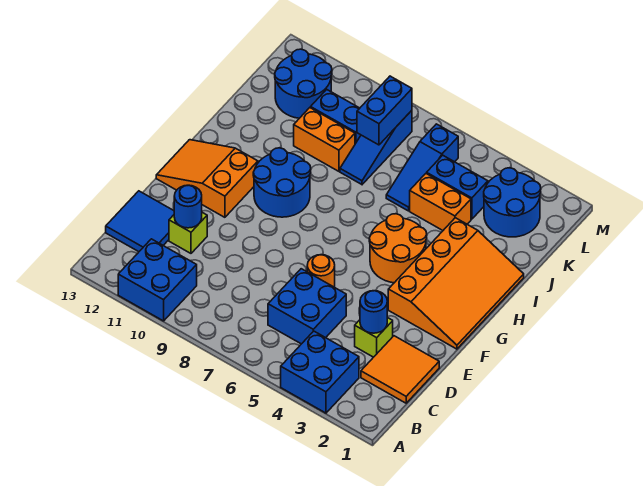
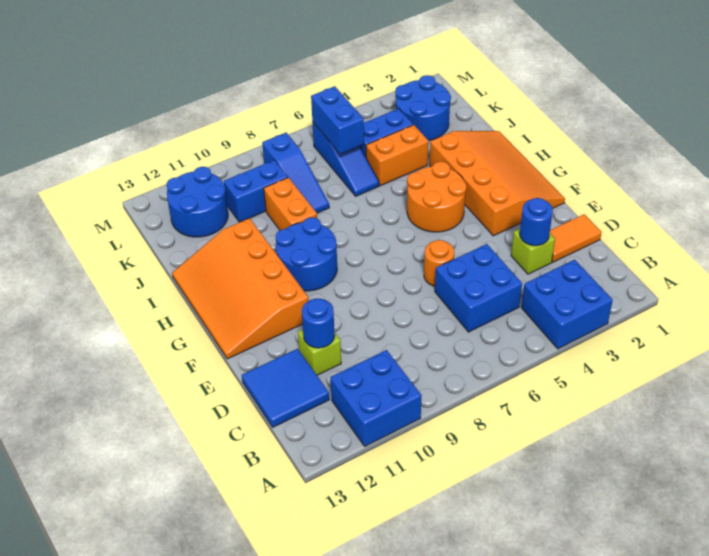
orange 2x2 tile [361,336,439,403] -> orange 1x2 tile [550,214,602,262]
orange 2x3 slope [156,140,258,217] -> orange 3x4 slope [172,218,309,359]
orange 1x2 brick [294,108,355,171] -> orange 1x2 brick turned to [264,178,317,230]
blue 1x2 brick [357,76,412,145] -> blue 1x2 brick moved to [311,86,364,154]

